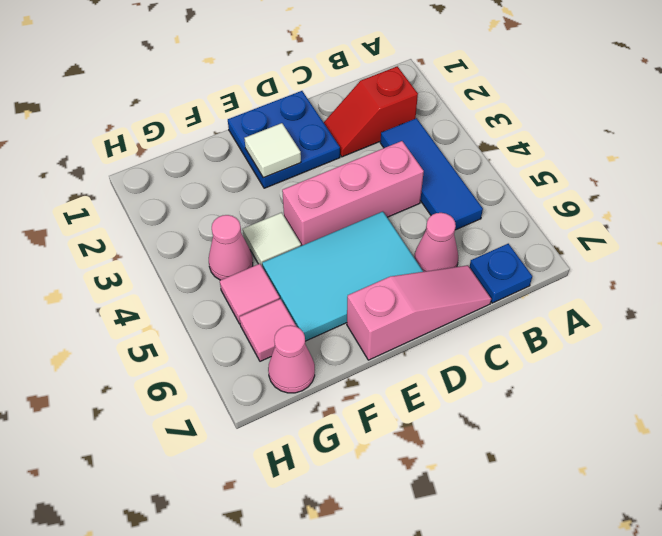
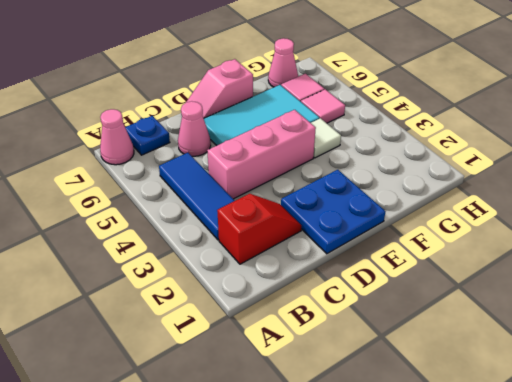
pink 1x3 slope [347,265,491,360] -> pink 1x2 slope [187,59,253,118]
white 1x1 tile [244,123,301,178] -> none
pink 1x1 cone [209,215,253,280] -> pink 1x1 cone moved to [100,109,134,165]

